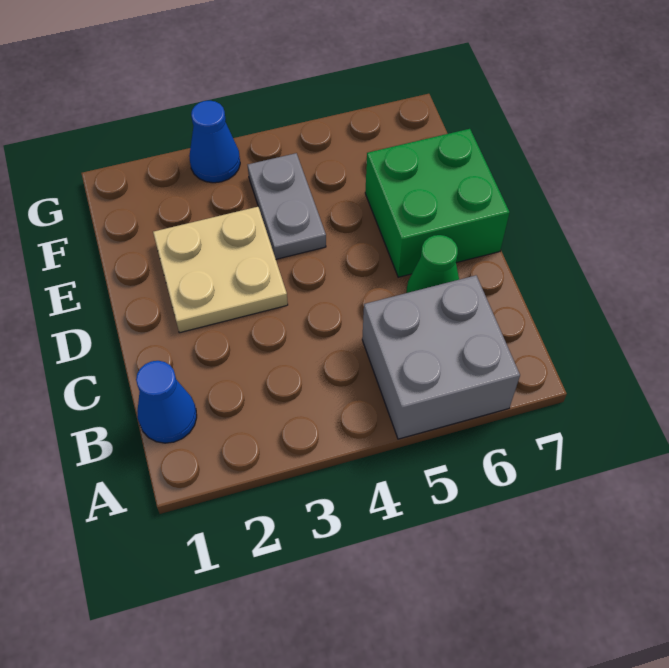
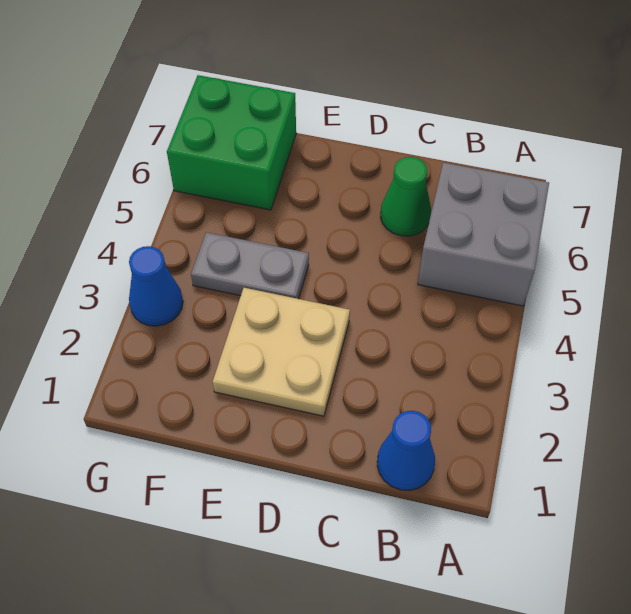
green 2x2 brick [365,129,510,277] -> green 2x2 brick moved to [167,75,296,210]

